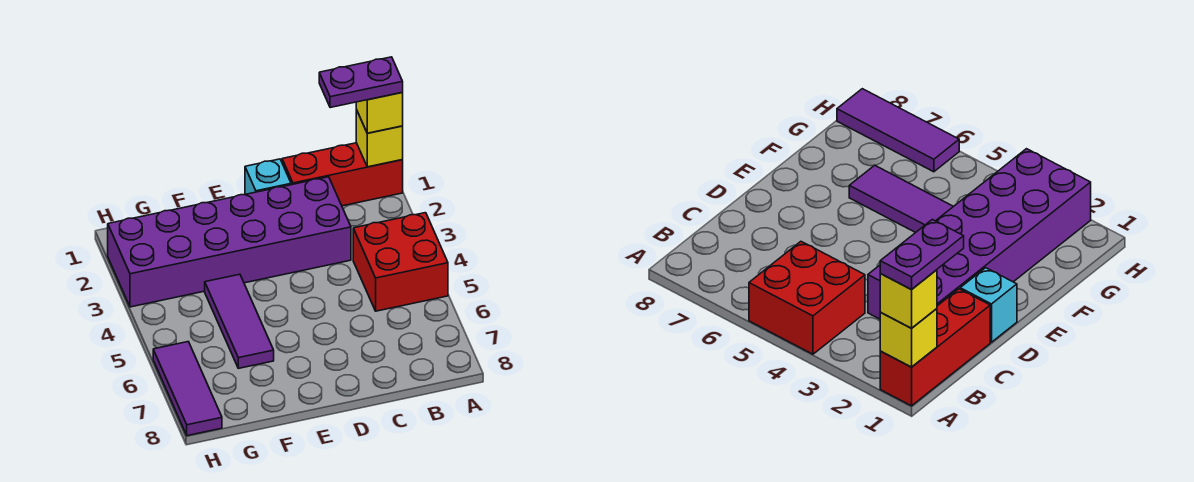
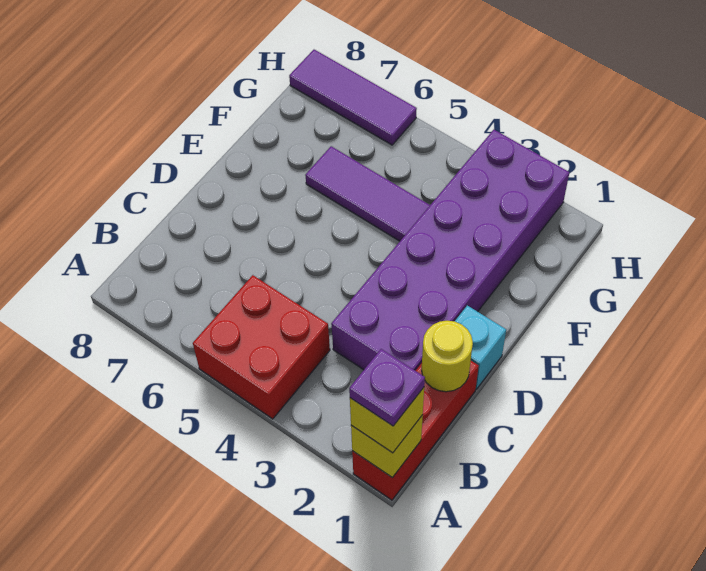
purple 1x2 plate [319,57,403,108] -> purple 1x1 plate [349,349,425,426]
none -> yellow 1x1 round brick [422,321,473,392]

